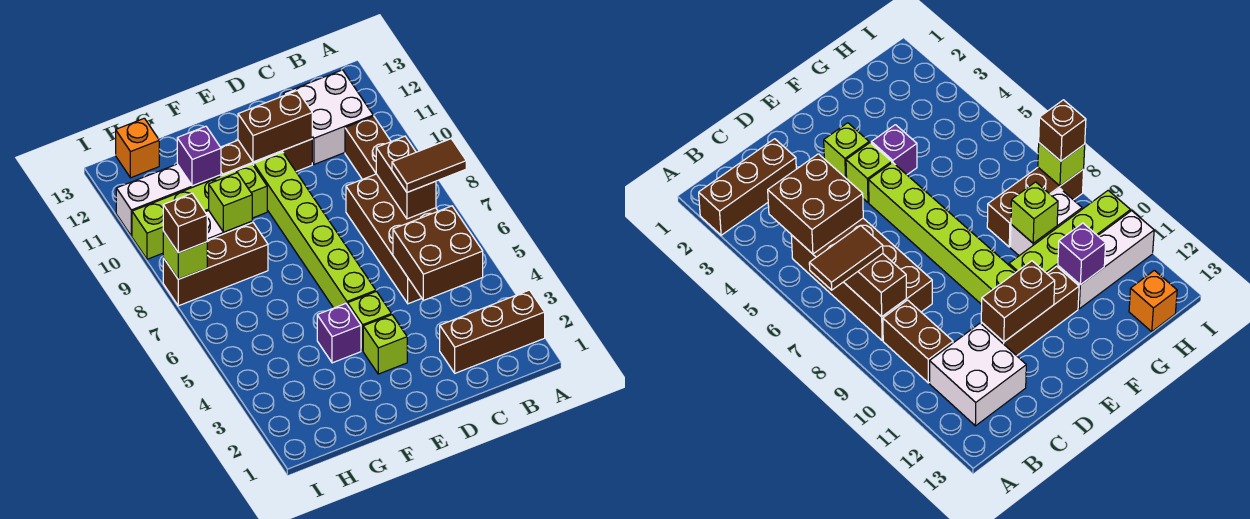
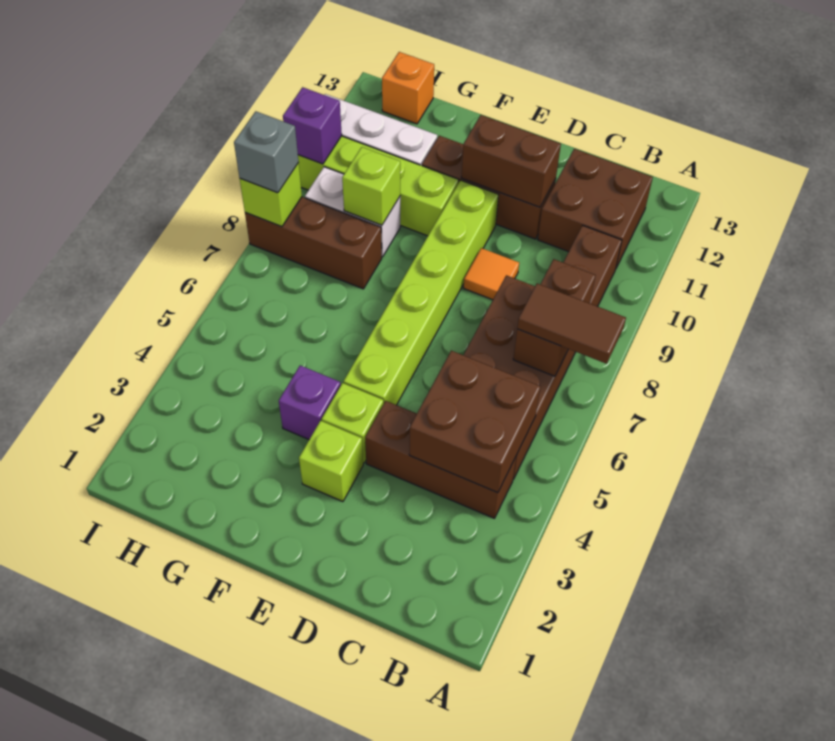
brown 1x3 brick [440,290,545,373] -> brown 1x3 brick moved to [365,401,517,518]
white 2x2 brick [283,70,373,164] -> brown 2x2 brick [538,149,653,268]
none -> orange 1x1 tile [464,248,519,300]
purple 1x1 brick [177,126,221,186] -> purple 1x1 brick moved to [283,87,342,164]
brown 1x1 brick [163,193,207,253] -> grey 1x1 brick [234,111,298,193]

